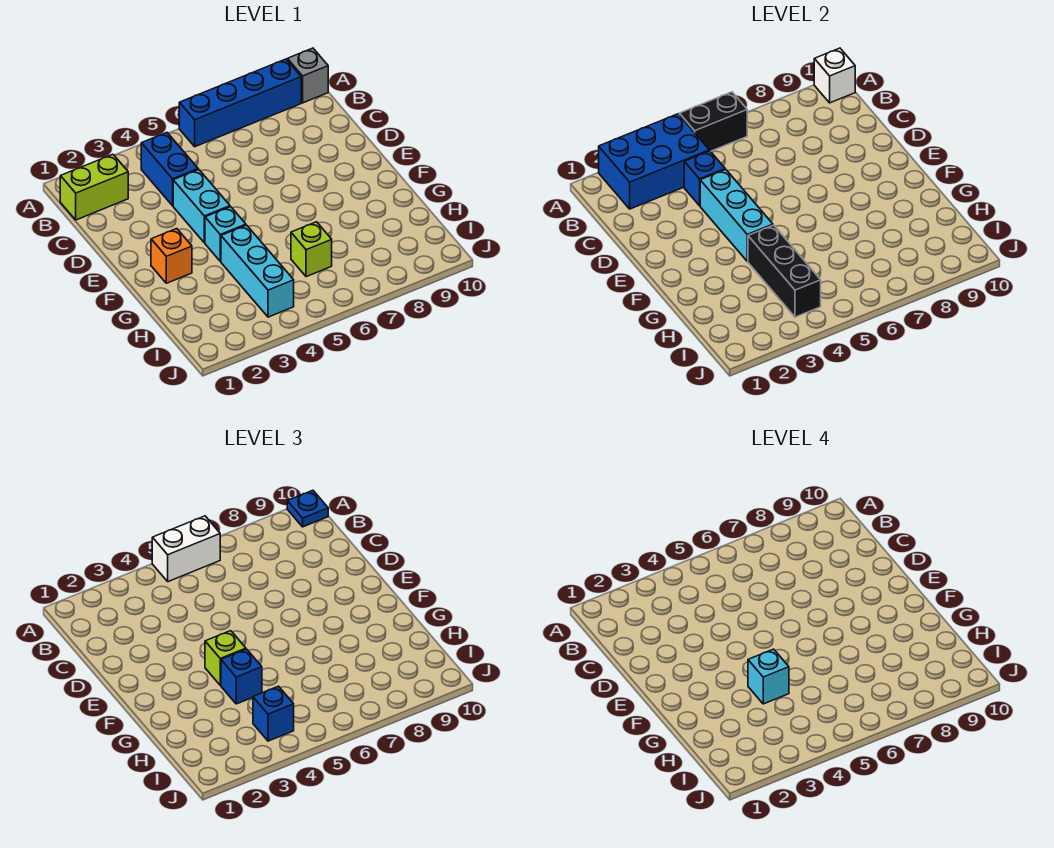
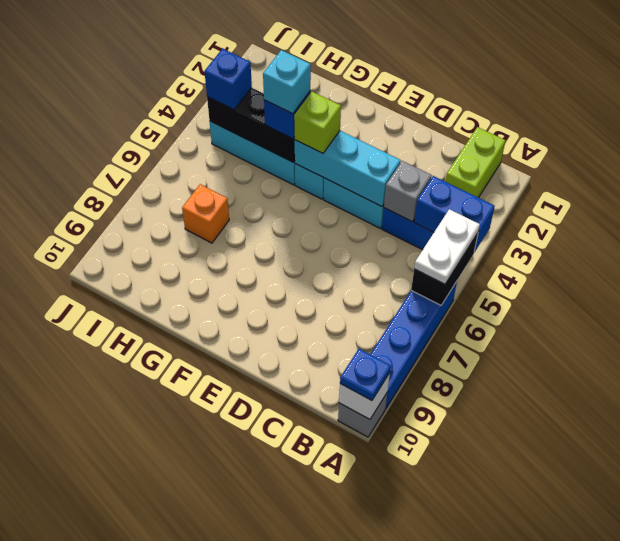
blue 2x3 brick [599,114,709,209] -> blue 1x2 brick [414,176,495,252]
white 1x2 brick [152,516,220,582] -> white 1x2 plate [414,209,480,284]
blue 1x1 brick [684,151,725,206] -> grey 1x1 brick [384,161,432,222]
orange 1x1 brick [151,229,192,283] -> orange 1x1 brick moved to [182,184,229,243]
lime 1x1 brick [291,222,332,277] -> none

